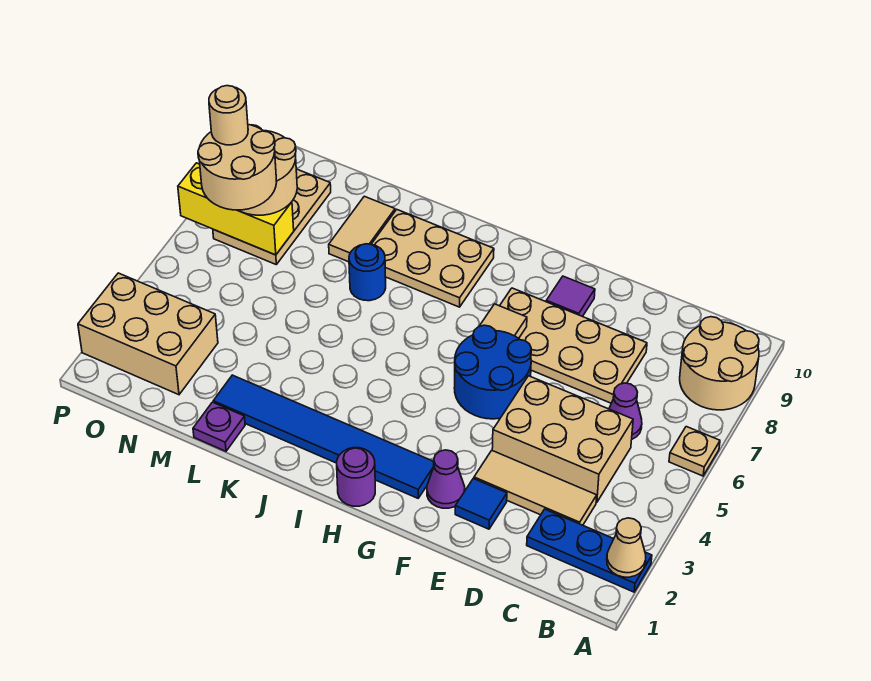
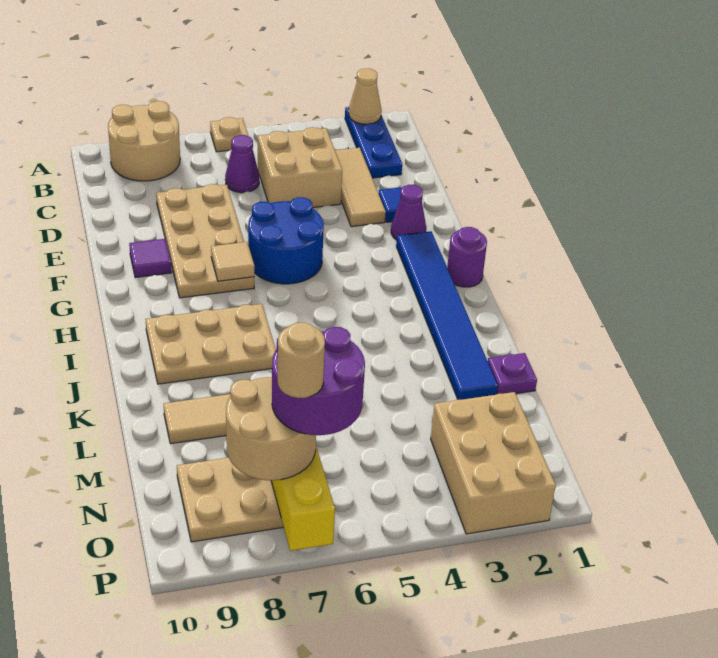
tan 2x3 brick [492,376,633,502] -> tan 2x2 brick [258,127,342,208]
tan 2x3 plate [371,210,494,307] -> tan 2x3 plate turned to [146,304,276,384]
blue 1x1 round brick [349,244,386,301] -> none
tan 2x2 round brick [198,125,277,210] -> purple 2x2 round brick [272,327,365,435]

